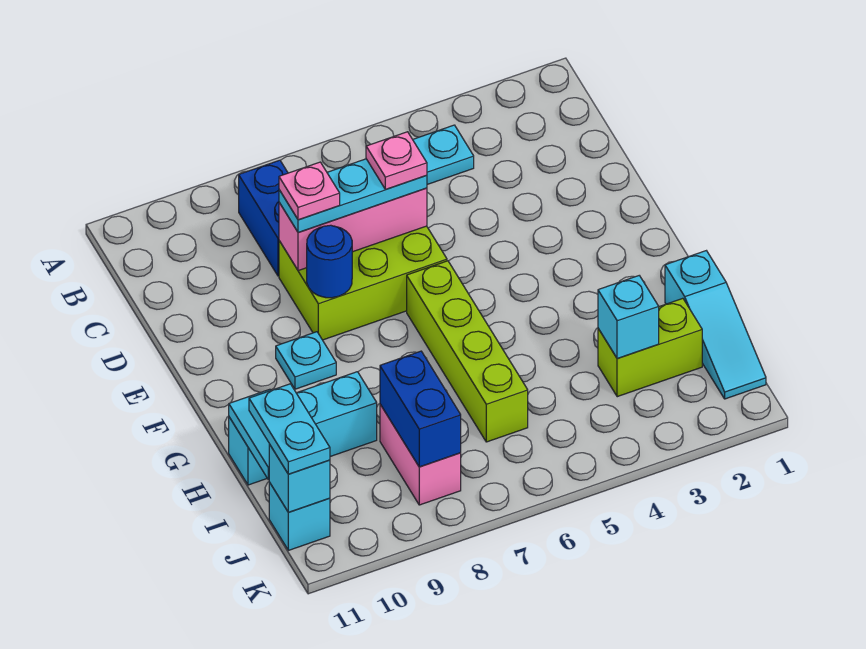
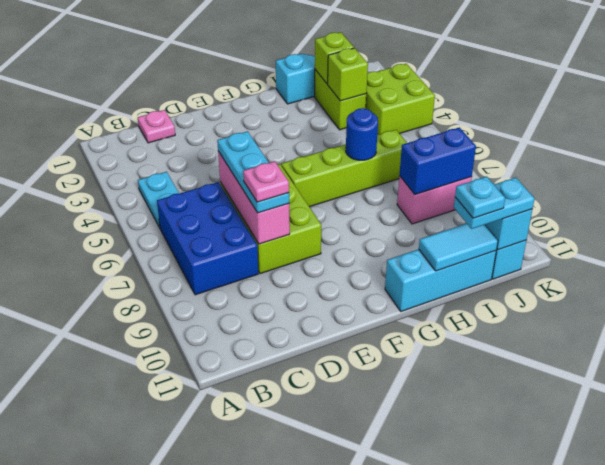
blue 1x2 brick [239,160,288,276] -> blue 2x3 brick [157,182,258,295]
pink 1x1 plate [366,132,427,189] -> pink 1x1 plate moved to [138,110,175,143]
blue 1x1 round brick [307,225,352,298] -> blue 1x1 round brick moved to [346,108,378,160]
cyan 1x1 plate [276,332,336,389] -> cyan 1x1 plate moved to [455,177,505,218]
cyan 1x3 brick [229,372,377,485] -> cyan 1x3 brick turned to [385,249,496,311]
none -> lime 1x1 brick [315,32,354,84]
cyan 1x1 brick [598,276,659,358] -> lime 1x1 brick [328,48,368,101]
none -> lime 2x2 brick [366,64,435,135]

